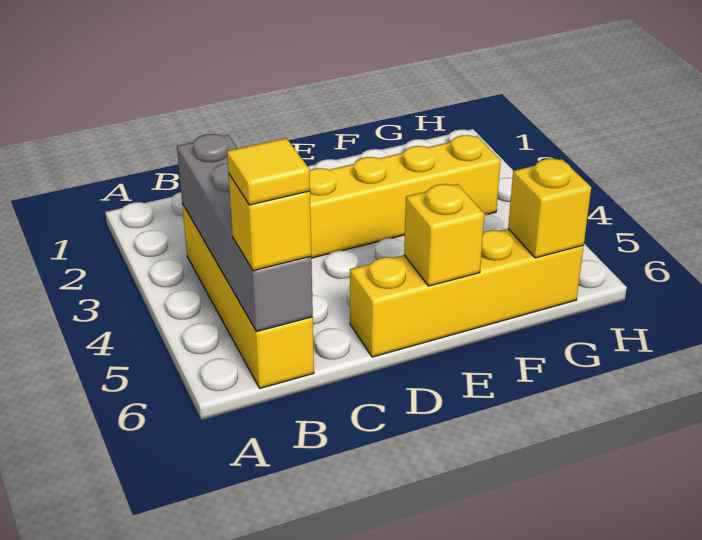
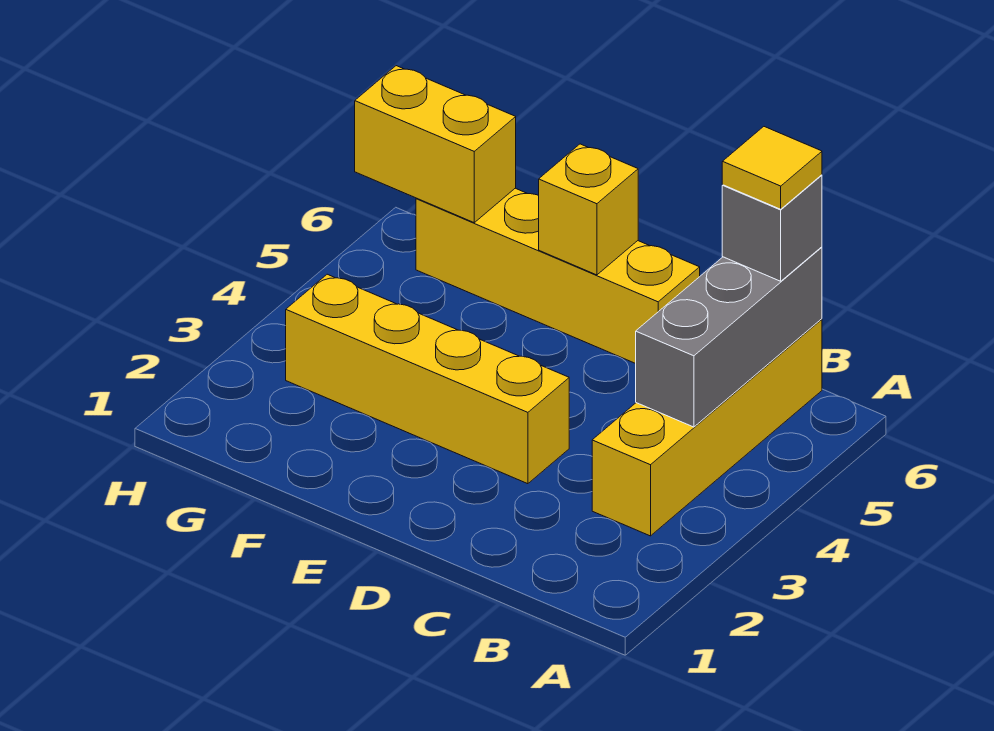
grey 1x4 brick [177,134,313,332] -> grey 1x3 brick [636,247,822,427]
yellow 1x1 brick [229,174,311,271] -> grey 1x1 brick [722,175,822,281]
yellow 1x1 brick [508,159,591,258] -> yellow 1x2 brick [355,66,516,222]

